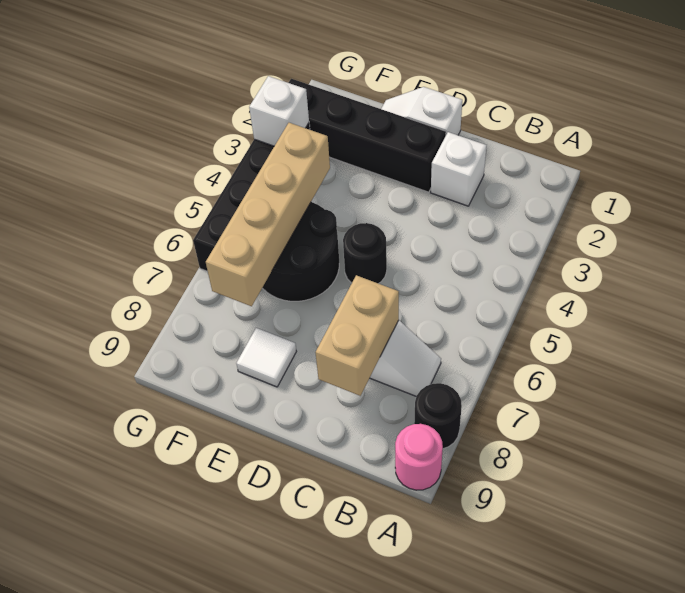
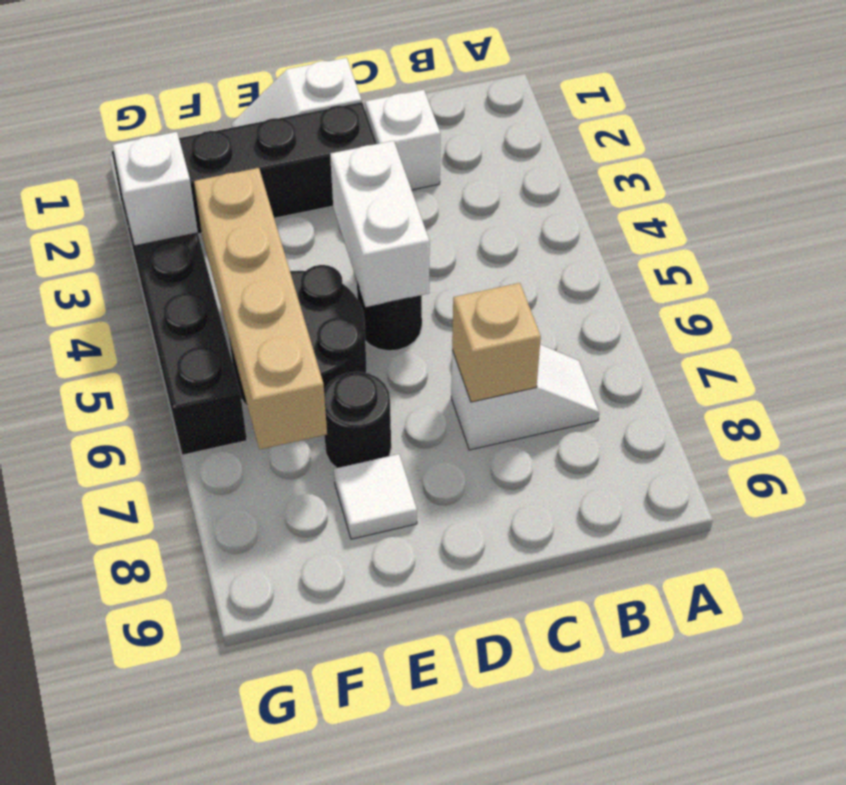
black 1x1 round brick [414,383,462,449] -> black 1x1 round brick moved to [324,372,391,468]
pink 1x1 round brick [395,424,443,490] -> none
tan 1x2 brick [315,275,399,396] -> tan 1x1 brick [452,283,541,402]
none -> white 1x2 brick [330,141,430,307]

